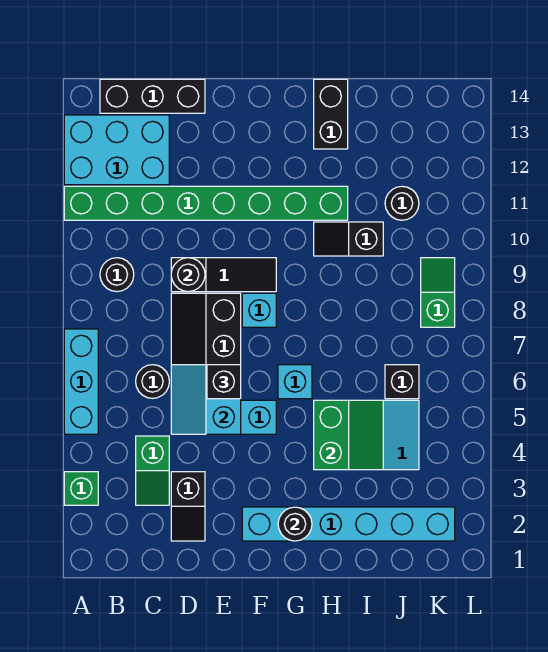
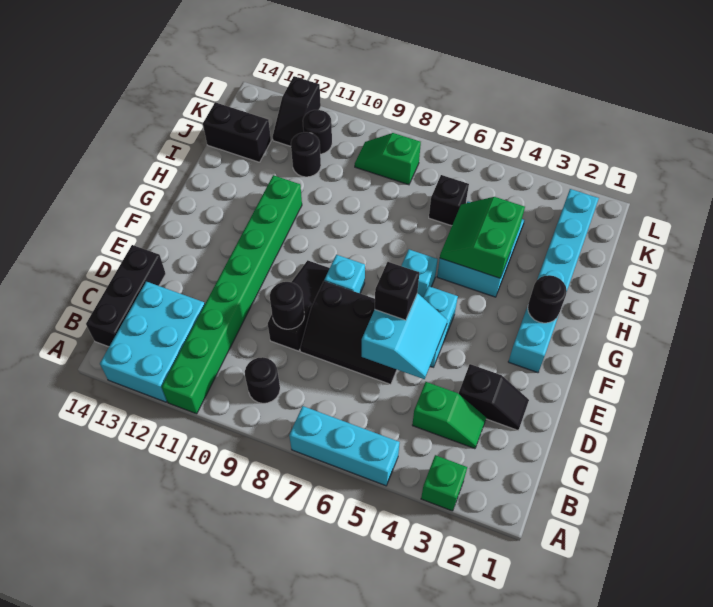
black 1x1 round brick [136,365,169,398] -> black 1x1 round brick moved to [303,110,332,154]
cyan 2x2 slope [171,365,241,434] -> cyan 2x2 slope turned to [362,293,447,379]
green 2x2 slope [314,400,383,470] -> green 2x2 slope turned to [440,197,525,278]
black 1x2 slope [314,222,383,256] -> black 1x2 slope moved to [273,76,321,146]
black 1x2 brick [314,79,348,149] -> black 1x2 brick moved to [203,102,271,162]

